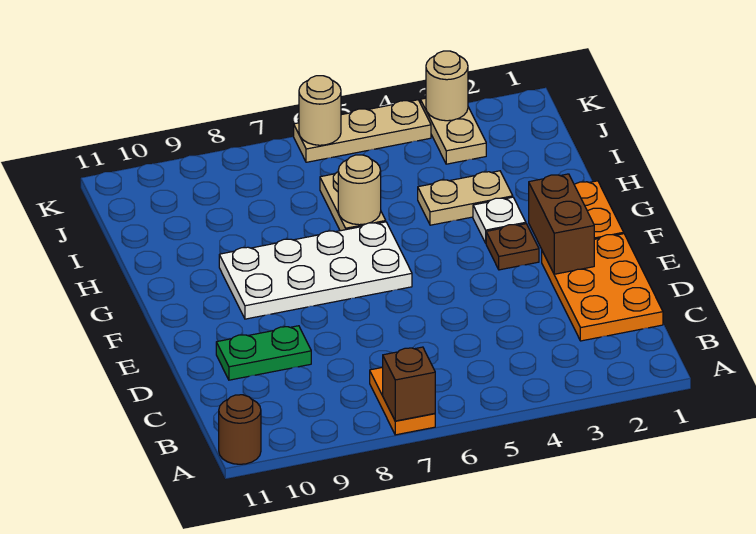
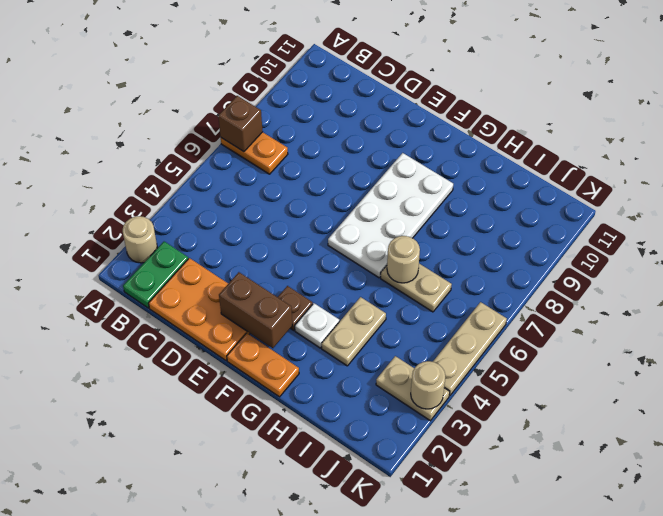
brown 1x1 round brick [219,395,261,464] -> none
green 1x2 plate [216,326,311,380] -> green 1x2 plate moved to [123,242,188,308]
tan 1x1 round brick [299,76,341,145] -> tan 1x1 round brick moved to [123,216,157,263]

